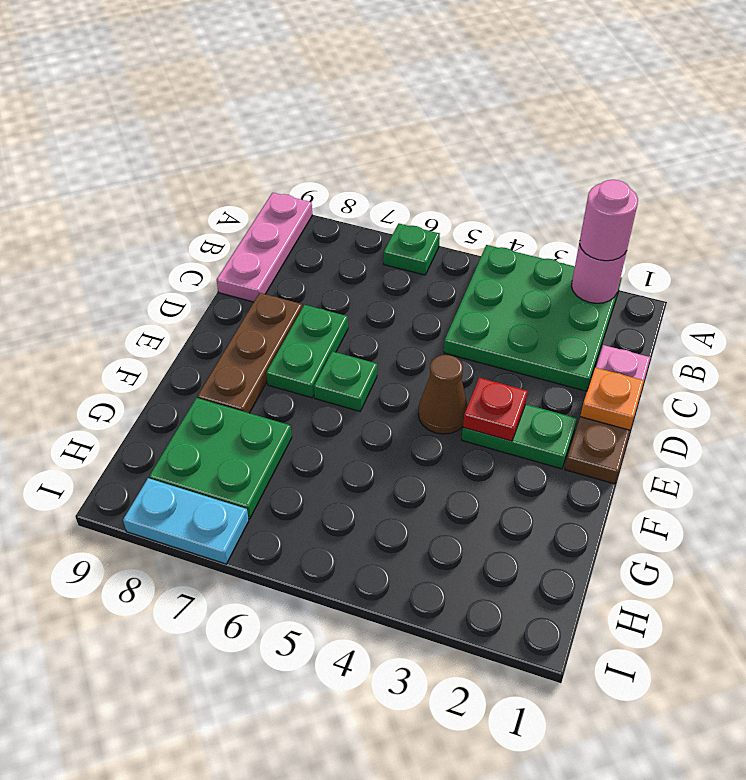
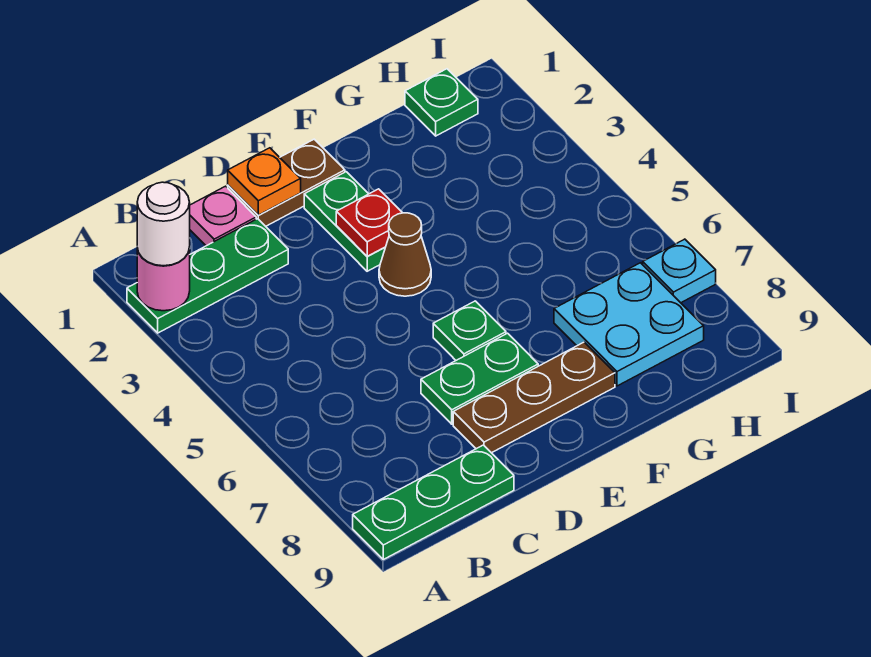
green 3x3 plate [444,245,622,391] -> green 1x3 plate [127,219,288,333]
pink 1x1 round brick [579,180,638,261] -> white 1x1 round brick [137,182,190,266]
green 1x1 plate [384,224,440,275] -> green 1x1 plate moved to [405,69,478,136]
pink 1x3 plate [217,193,312,302] -> green 1x3 plate [353,445,514,559]
green 2x2 plate [149,398,292,519] -> cyan 2x2 plate [554,263,704,386]
cyan 1x2 plate [123,478,249,564] -> cyan 1x1 plate [643,239,716,303]

